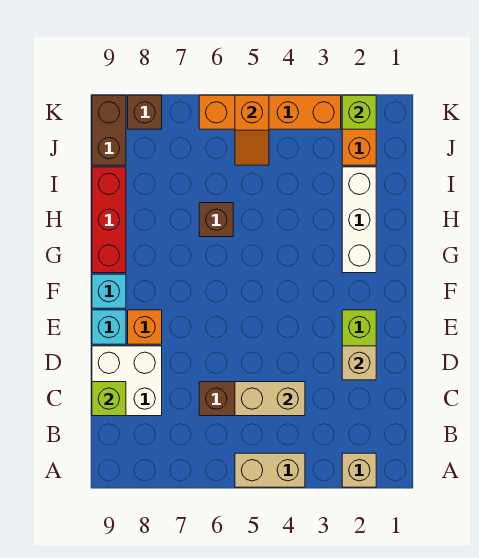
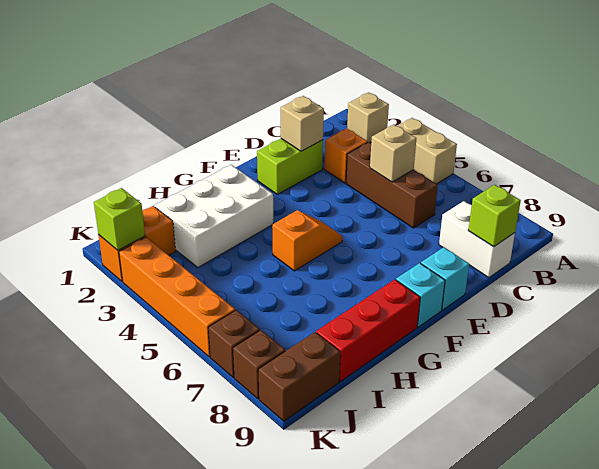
tan 1x2 brick [235,382,305,416] -> tan 1x1 brick [370,124,416,182]
white 2x2 brick [92,346,162,416] -> white 1x2 brick [439,201,515,278]
orange 1x1 brick [128,310,162,344] -> orange 1x1 brick moved to [324,128,368,183]
white 1x3 brick [342,167,376,273] -> white 2x3 brick [155,165,273,267]
brown 1x1 brick [199,203,233,237] -> brown 1x1 brick moved to [208,310,260,377]
orange 1x2 slope [235,95,269,165] -> orange 1x2 slope moved to [272,210,343,271]

